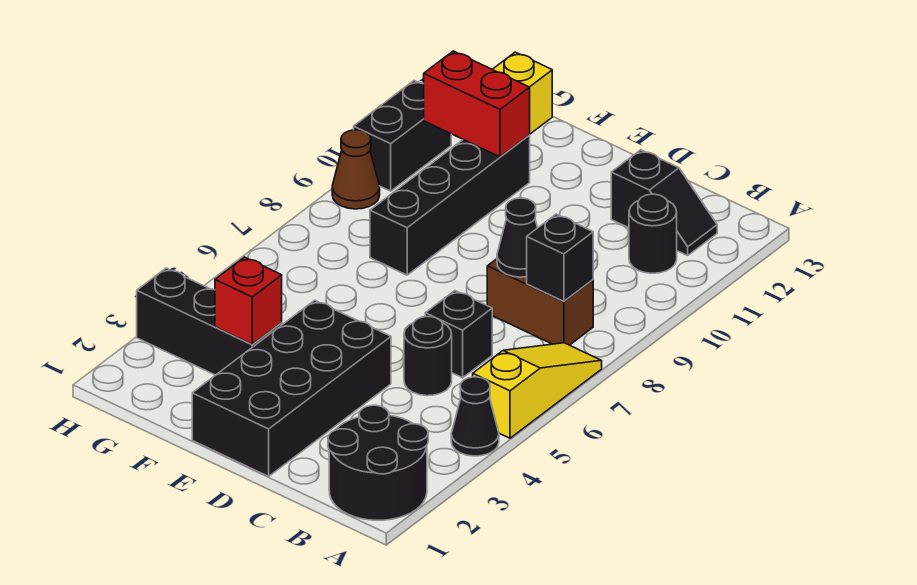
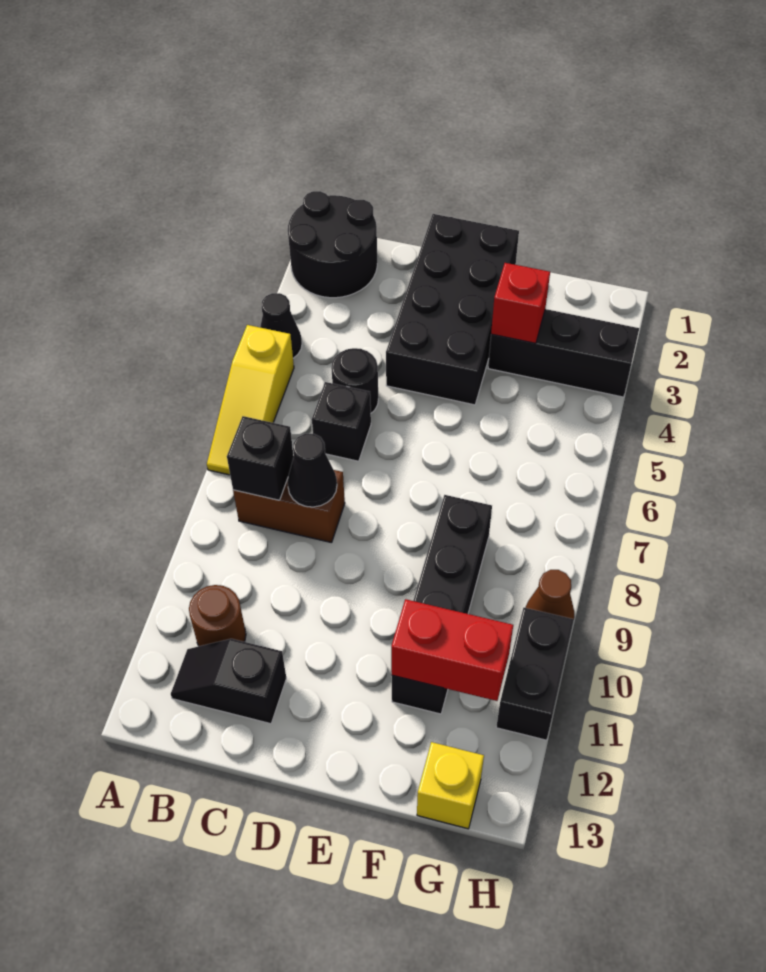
black 1x1 round brick [629,194,677,273] -> brown 1x1 round brick [189,585,246,646]

